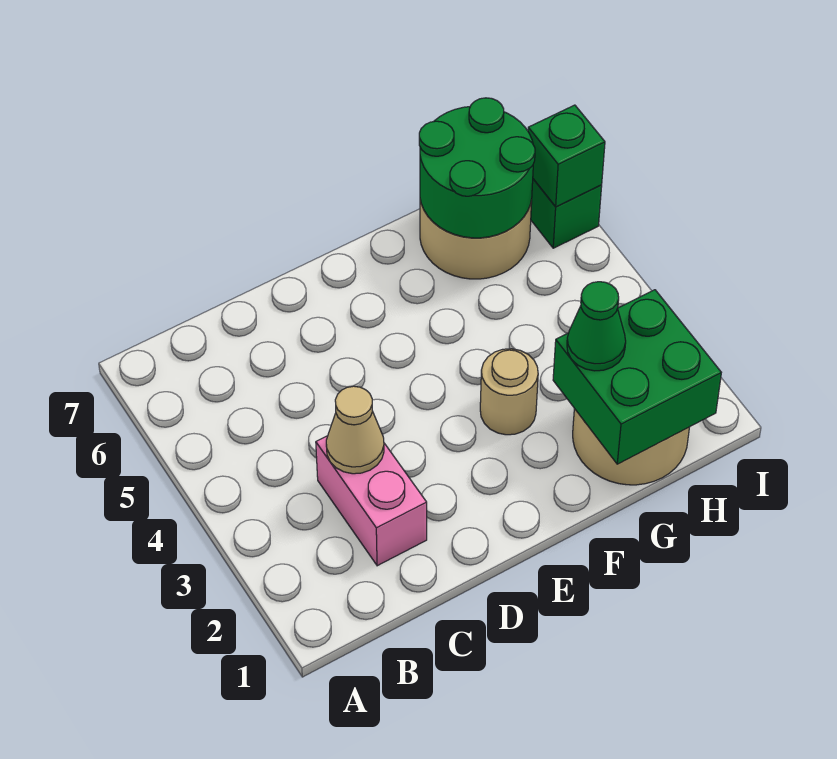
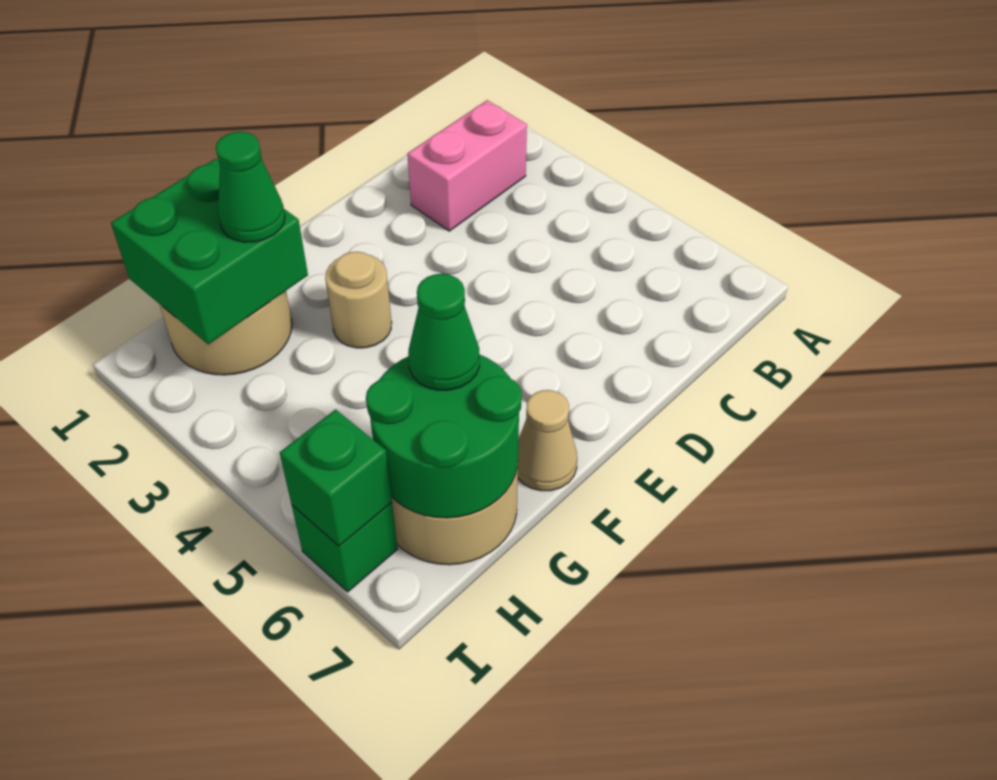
pink 1x2 brick [316,436,427,566] -> pink 1x2 brick turned to [407,100,527,231]
tan 1x1 cone [326,386,384,474] -> tan 1x1 cone moved to [518,390,577,491]
none -> green 1x1 cone [408,274,480,390]

